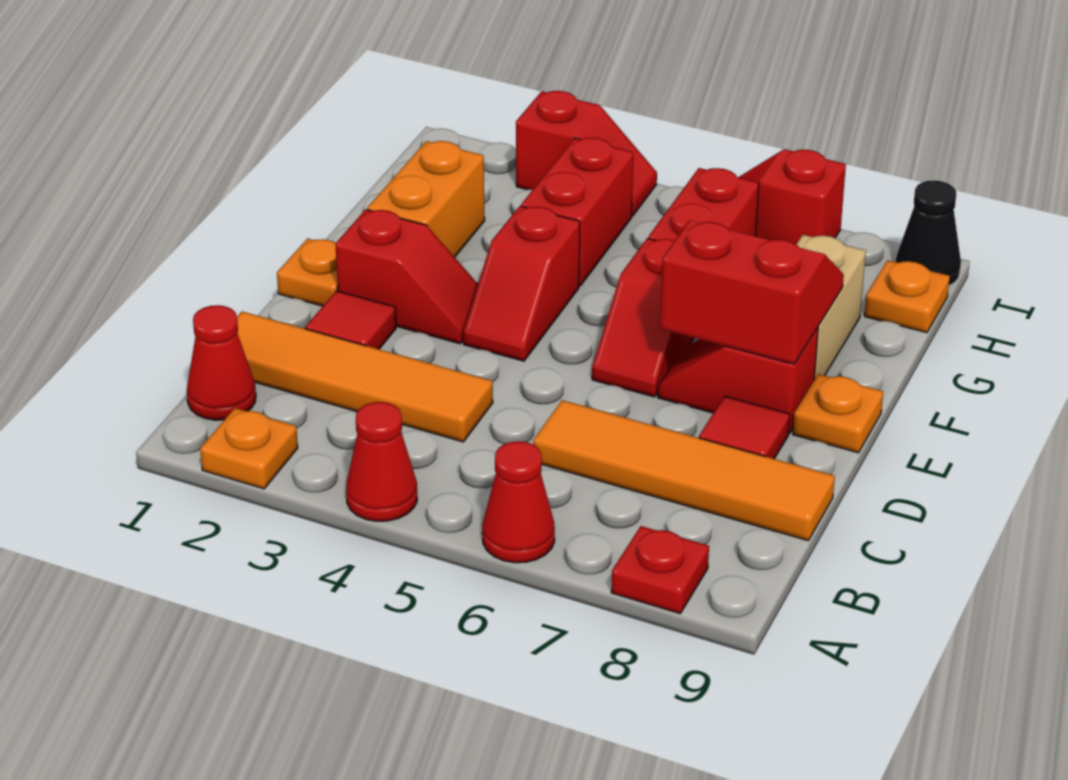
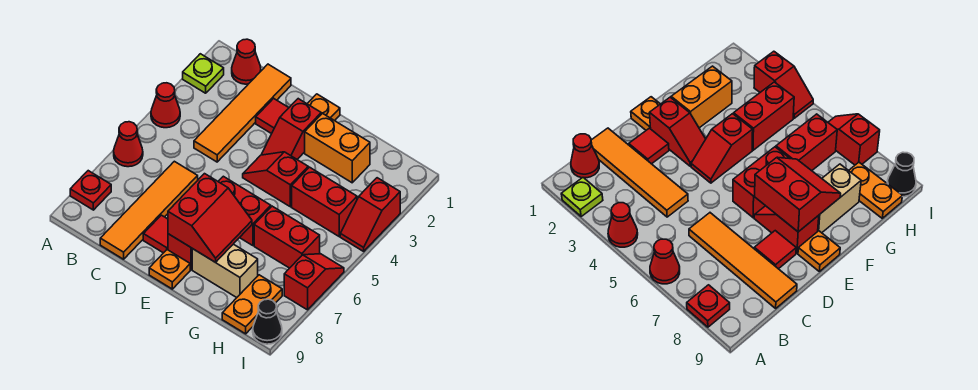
orange 1x1 plate [200,408,298,489] -> lime 1x1 plate [183,54,224,93]
red 1x2 slope [592,238,694,397] -> red 1x2 brick [218,176,271,246]
orange 1x1 plate [864,260,950,333] -> orange 1x2 plate [222,275,282,334]

